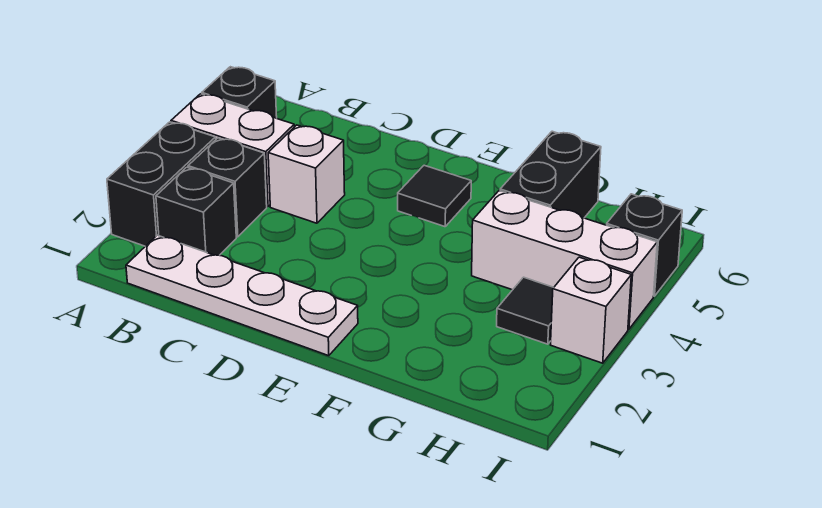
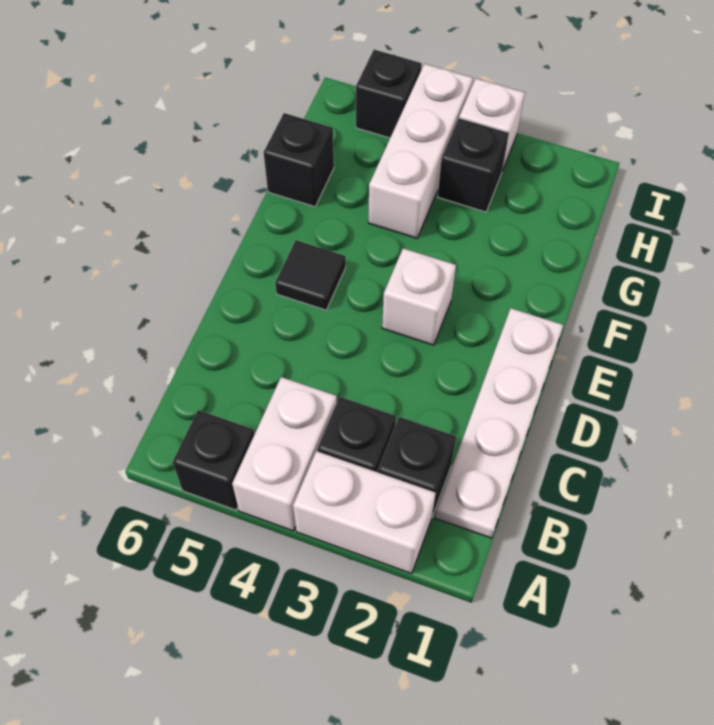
black 1x2 brick [107,122,216,246] -> white 1x2 brick [293,451,436,574]
white 1x1 brick [268,125,345,223] -> white 1x1 brick moved to [382,248,456,345]
black 1x2 brick [500,131,601,218] -> black 1x1 brick [264,113,334,207]
black 1x1 tile [497,277,554,344] -> black 1x1 brick [438,118,509,212]

